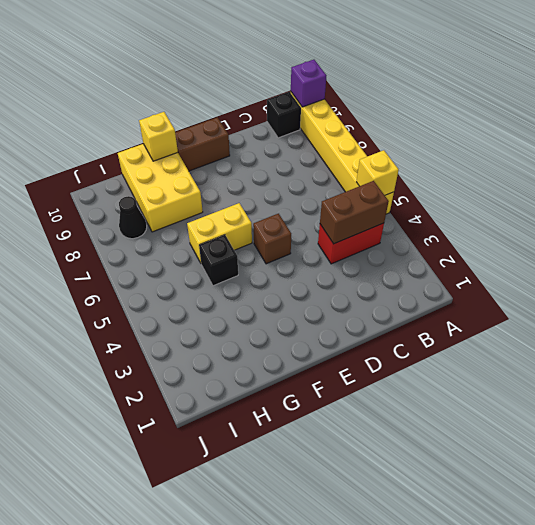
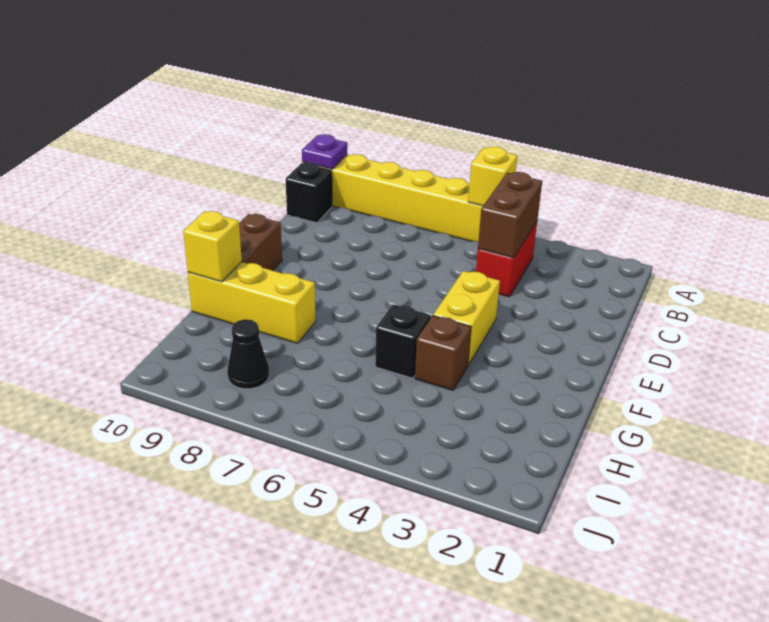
purple 1x1 brick [291,60,326,107] -> purple 1x1 plate [302,134,347,169]
brown 1x1 brick [253,214,291,264] -> brown 1x1 brick moved to [415,316,471,390]
yellow 1x2 brick [187,203,252,263] -> yellow 1x2 brick moved to [433,271,500,365]
yellow 2x3 brick [118,144,203,232] -> yellow 1x3 brick [188,262,316,343]

